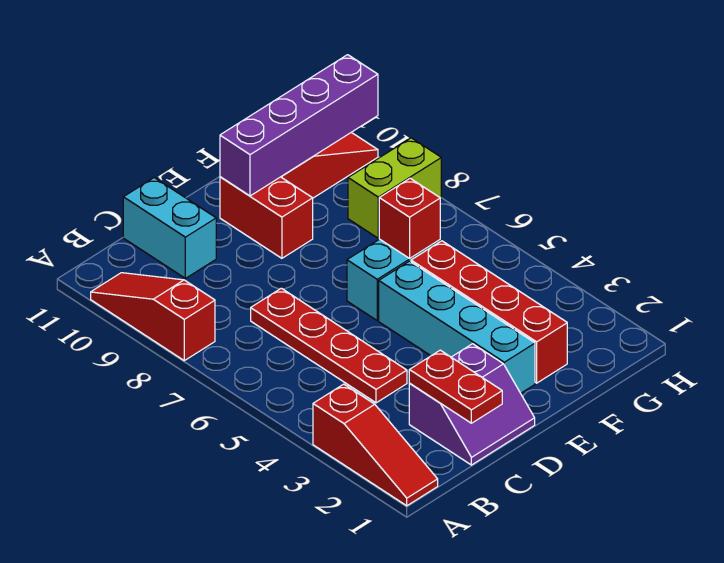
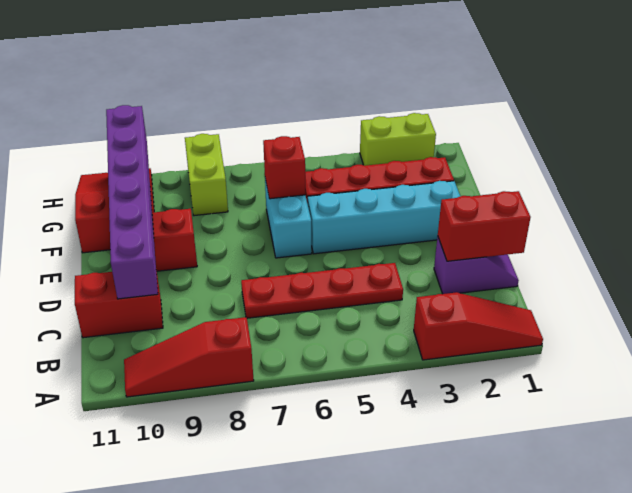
purple 2x2 slope [409,344,535,465] -> purple 1x2 slope [434,236,519,294]
red 1x2 plate [409,350,502,423] -> red 1x2 brick [438,191,531,261]
cyan 1x2 brick [123,178,216,278] -> red 1x2 brick [75,271,163,338]
purple 1x4 brick [220,55,378,196] -> purple 1x6 brick [106,105,158,299]
none -> lime 1x2 brick [360,113,436,166]

